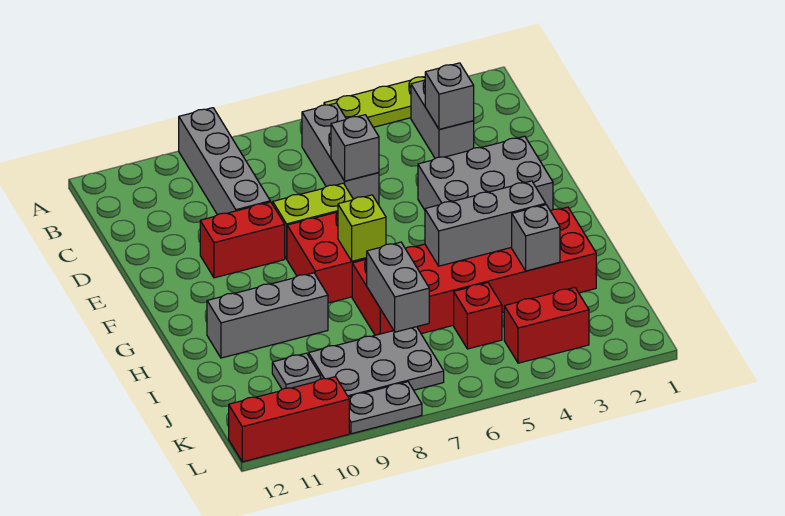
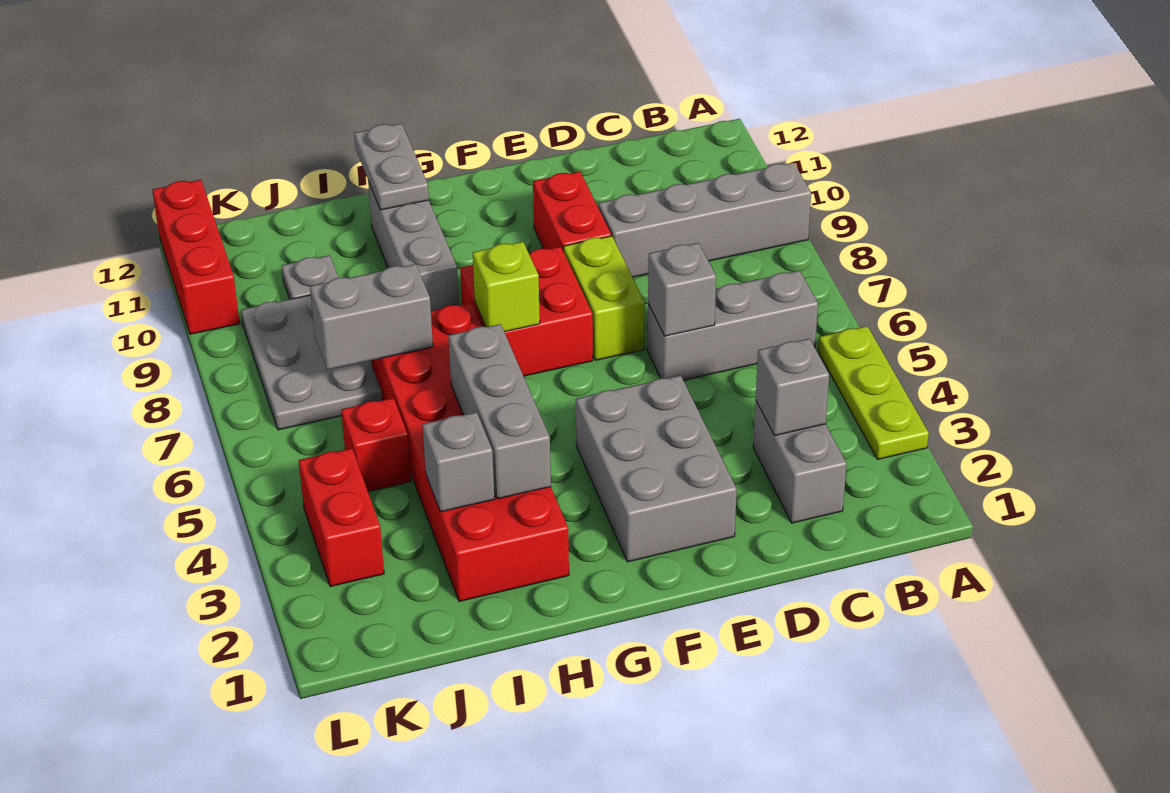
grey 1x2 brick [411,80,474,158] -> grey 1x2 brick turned to [753,401,847,523]
grey 1x2 plate [348,382,422,434] -> grey 1x2 plate moved to [354,123,429,210]

